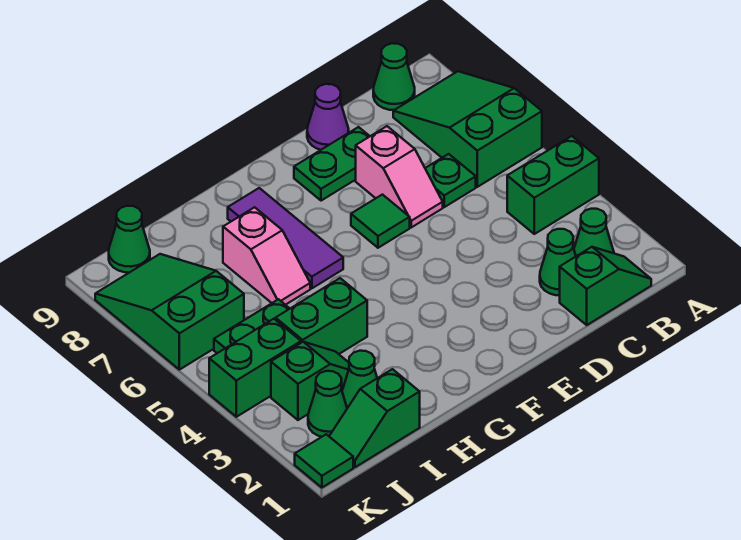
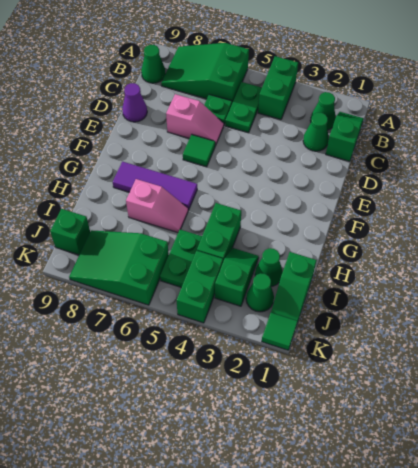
green 1x2 plate [294,127,370,201] -> green 1x2 plate moved to [225,82,262,133]
green 1x1 cone [109,206,150,273] -> green 1x1 brick [50,209,90,255]

